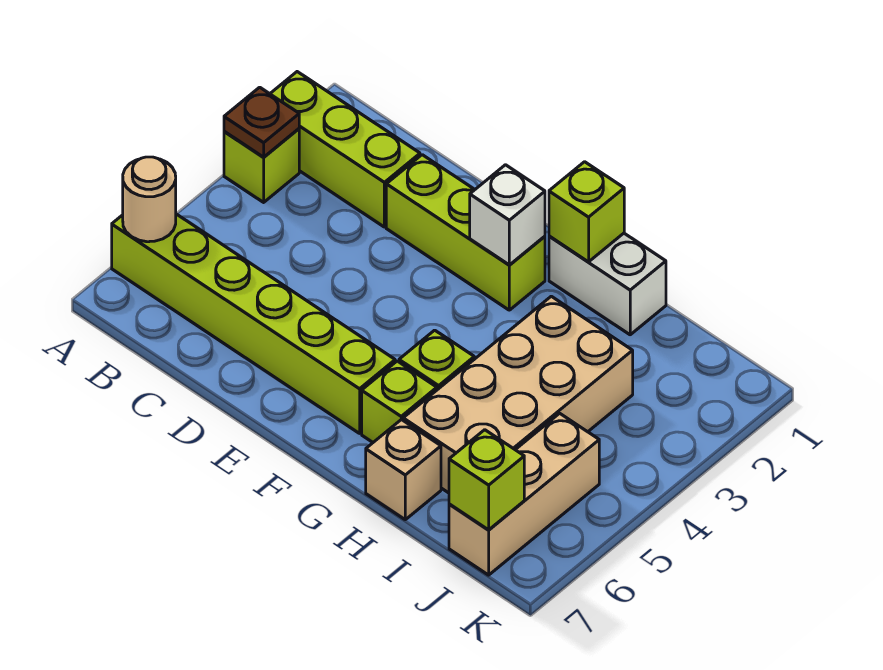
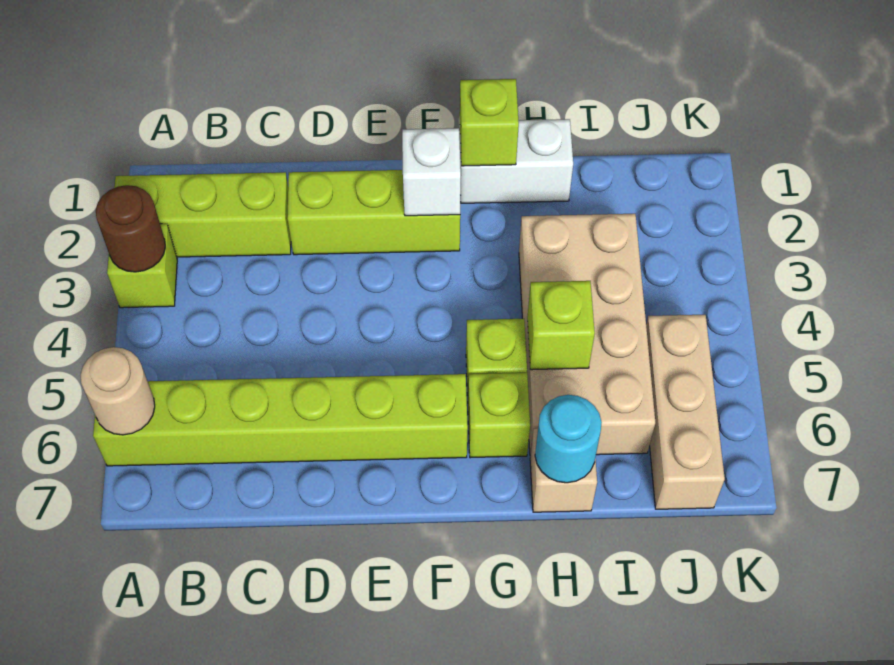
brown 1x1 plate [224,87,299,157] -> brown 1x1 round brick [96,185,165,272]
none -> cyan 1x1 round brick [535,395,602,483]
lime 1x1 brick [449,430,524,530] -> lime 1x1 brick moved to [527,281,595,370]

